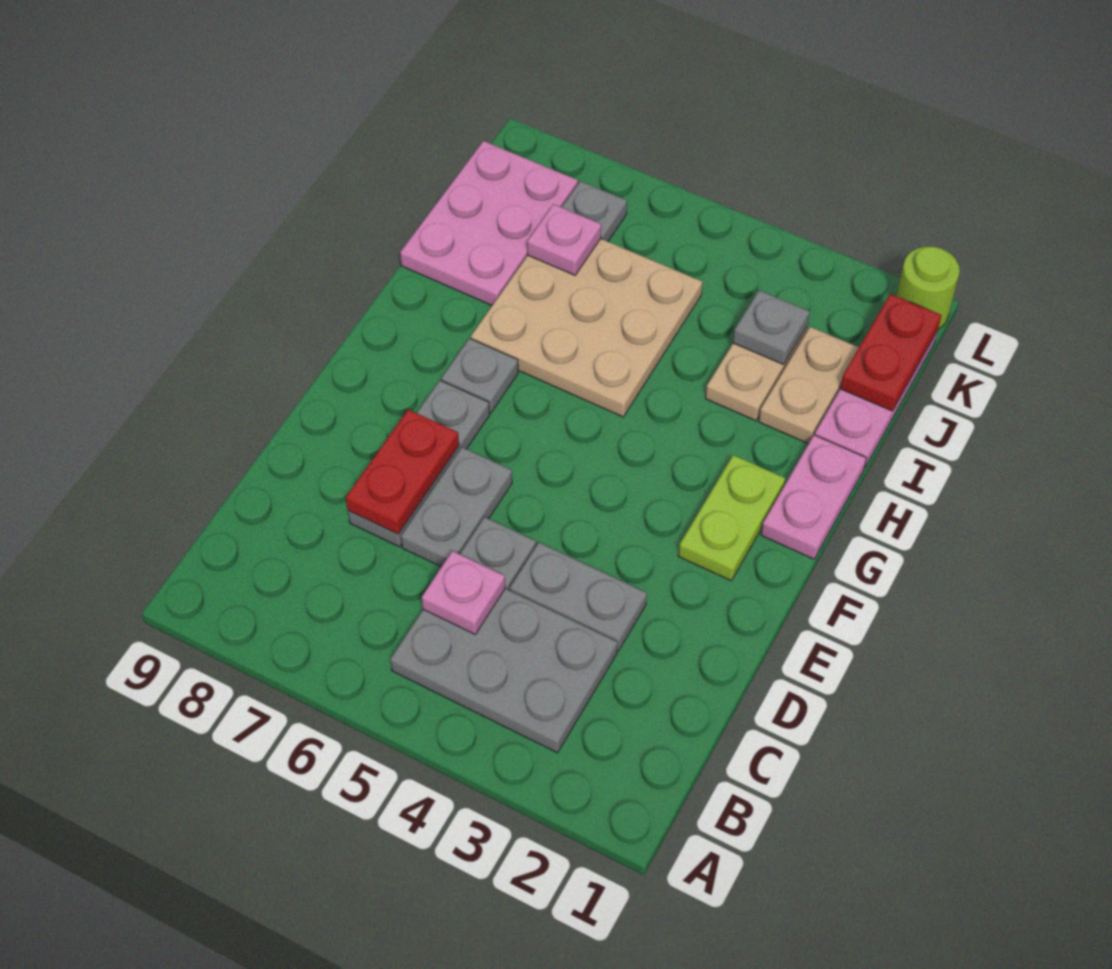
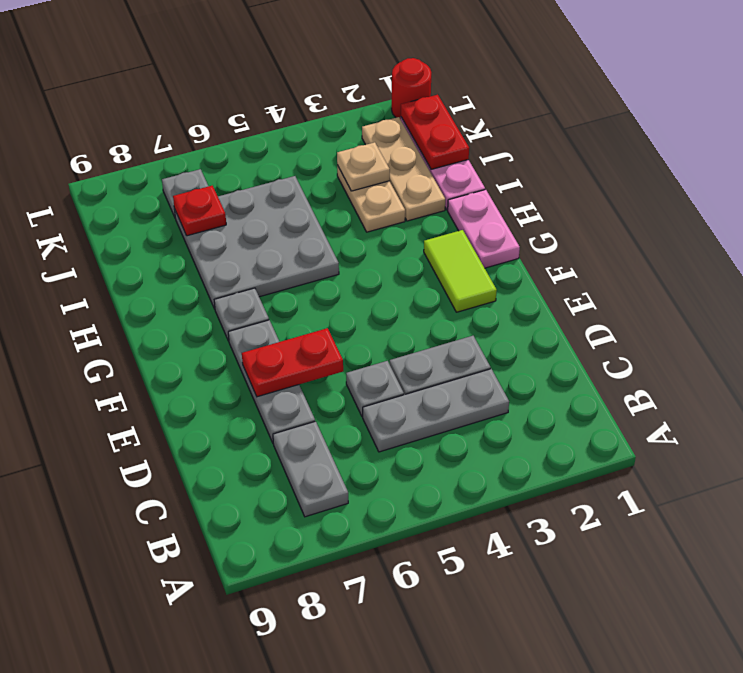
grey 2x3 plate [390,589,618,753] -> grey 1x3 plate [363,369,509,452]
pink 1x1 plate [422,551,505,634] -> none
grey 1x2 plate [401,447,512,567] -> grey 1x2 plate moved to [273,421,348,517]
red 1x2 plate [346,410,459,534] -> red 1x2 plate turned to [242,328,343,397]
lime 1x2 plate [679,455,785,581] -> lime 1x2 tile [424,230,497,312]
tan 3x3 plate [471,239,703,417] -> grey 3x3 plate [174,176,339,309]
tan 1x2 plate [759,327,859,444] -> tan 1x3 plate [362,117,445,221]
pink 2x3 plate [400,141,578,305] -> none
grey 1x1 plate [733,290,810,365] -> tan 1x1 plate [337,142,390,191]
pink 1x1 plate [527,204,601,275] -> red 1x1 plate [173,186,226,236]
lime 1x1 round brick [897,247,960,329] -> red 1x1 round brick [392,58,431,119]

